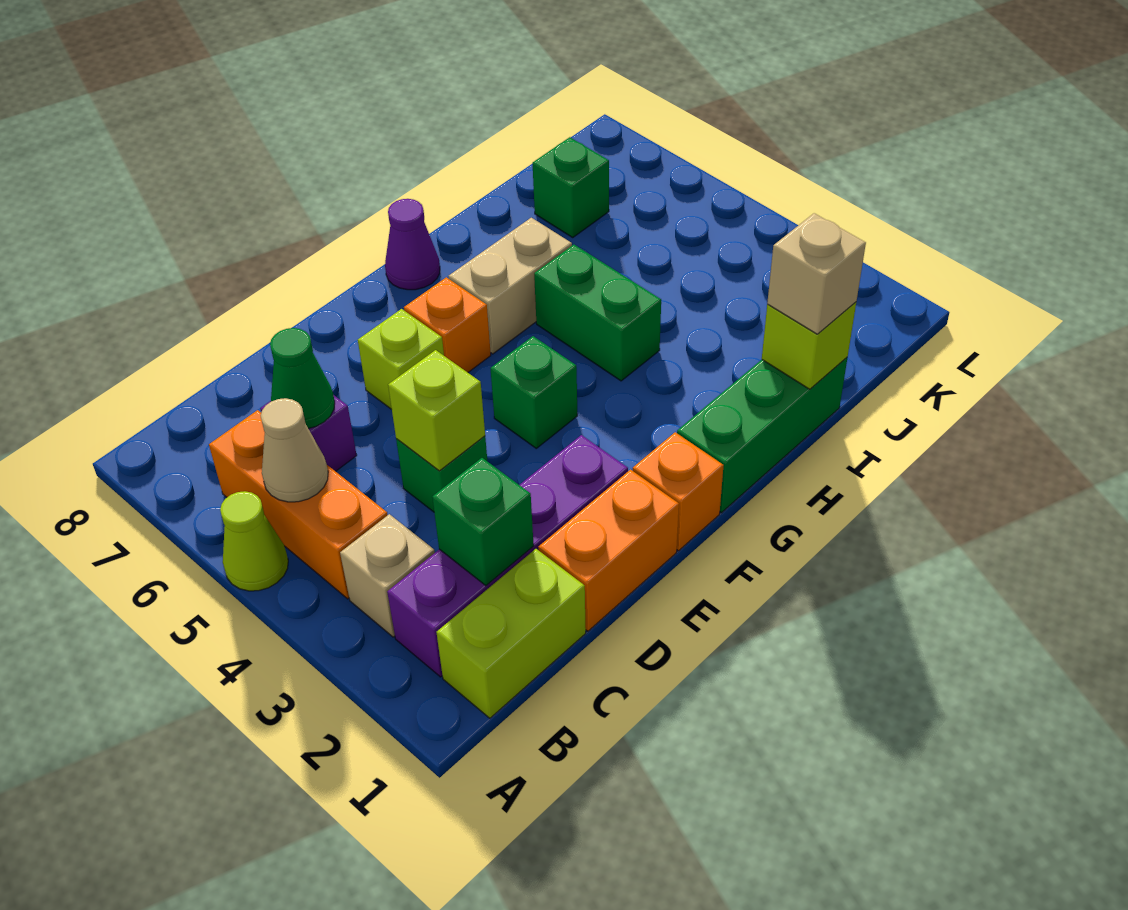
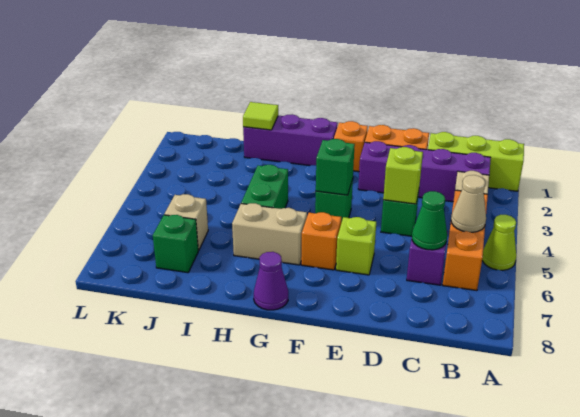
lime 1x2 brick [436,549,586,718] -> lime 1x3 brick [428,132,524,191]
green 1x1 brick [432,458,534,586] -> green 1x1 brick moved to [316,139,355,195]
green 1x3 brick [677,358,847,513] -> purple 1x3 brick [243,114,338,166]
lime 1x1 brick [762,302,856,389] -> lime 1x1 tile [243,102,278,130]
tan 1x1 brick [767,213,866,334] -> tan 1x1 brick moved to [164,194,208,251]

